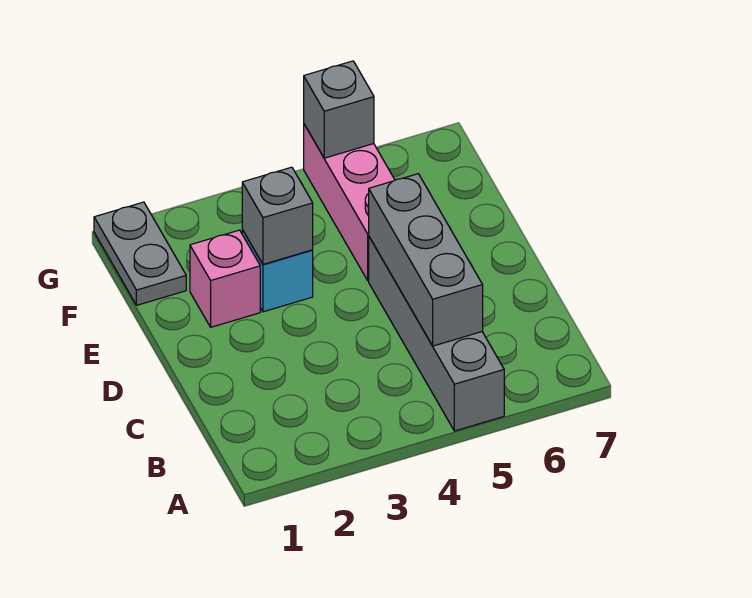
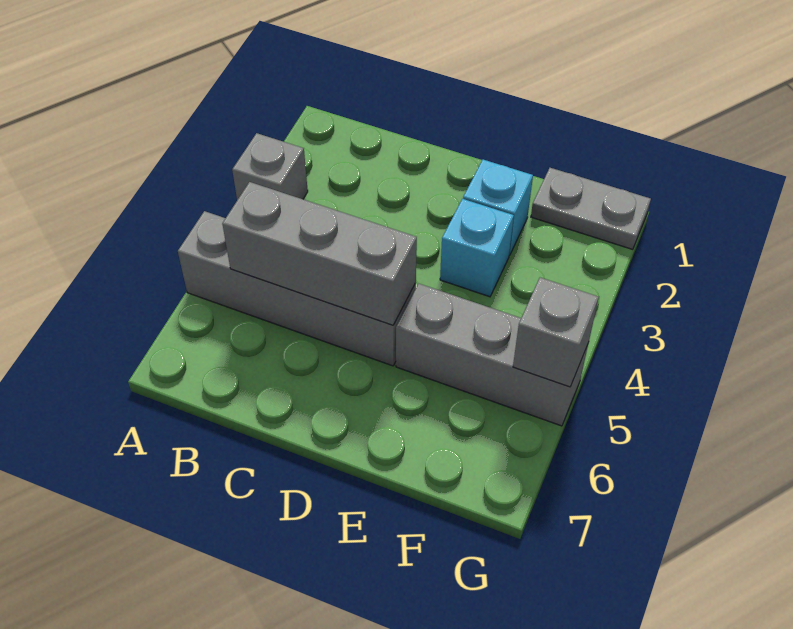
pink 1x1 brick [190,230,260,327] -> cyan 1x1 brick [463,160,533,256]
grey 1x1 brick [242,167,313,264] -> grey 1x1 brick moved to [232,133,308,200]
pink 1x3 brick [304,124,395,281] -> grey 1x3 brick [396,284,588,426]

